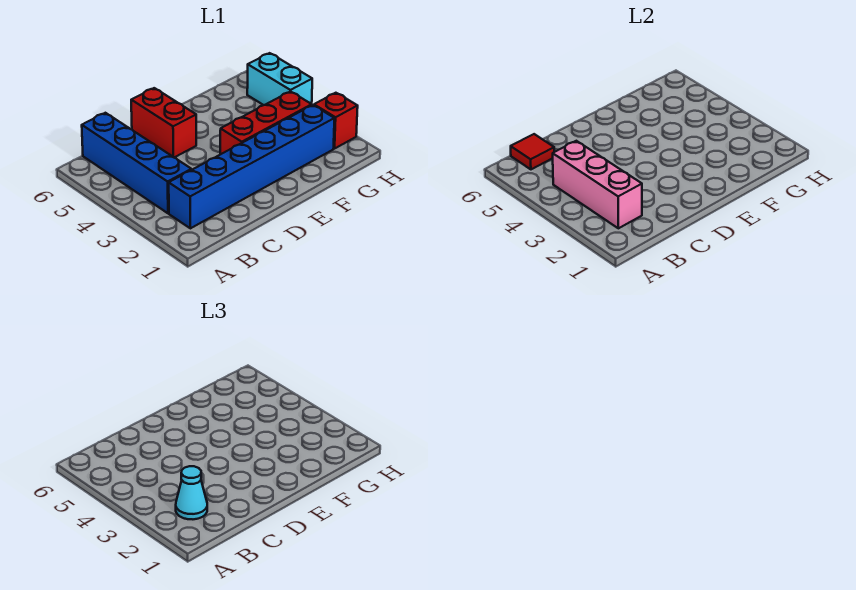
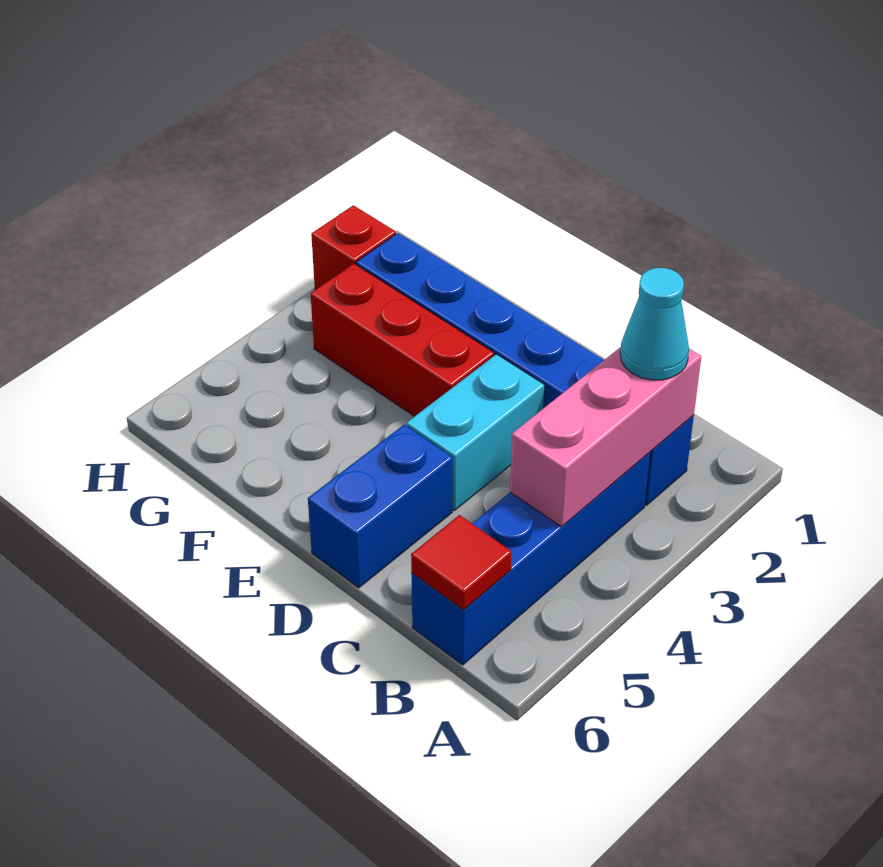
red 1x2 brick [131,88,196,158] -> blue 1x2 brick [308,425,453,588]
cyan 1x2 brick [247,53,312,105] -> cyan 1x2 brick moved to [407,354,545,510]

